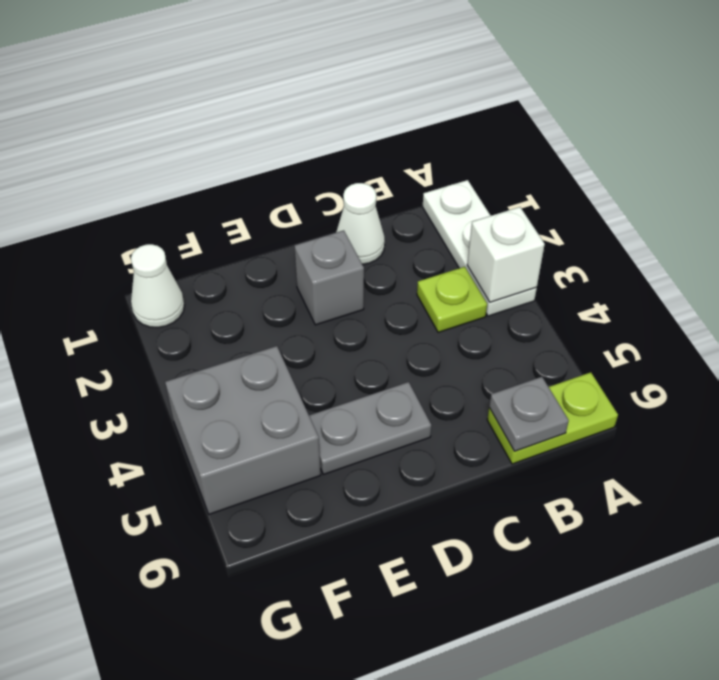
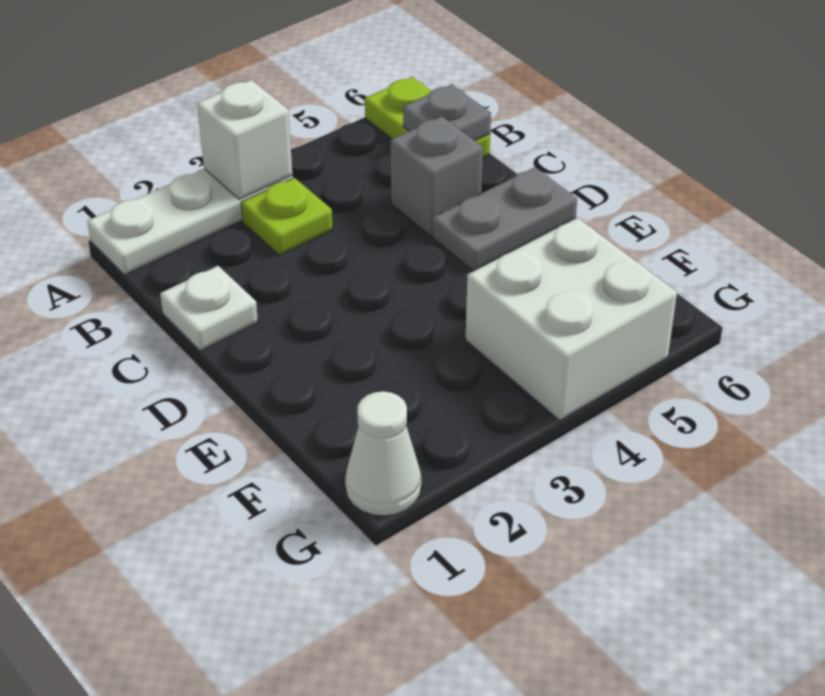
white 1x1 cone [336,183,385,264] -> white 1x1 plate [160,266,258,351]
grey 1x1 brick [294,230,364,325] -> grey 1x1 brick moved to [391,117,483,236]
grey 1x2 plate [309,382,431,474] -> grey 1x2 plate turned to [433,167,577,271]
grey 2x2 brick [165,346,321,514] -> white 2x2 brick [466,218,677,420]

